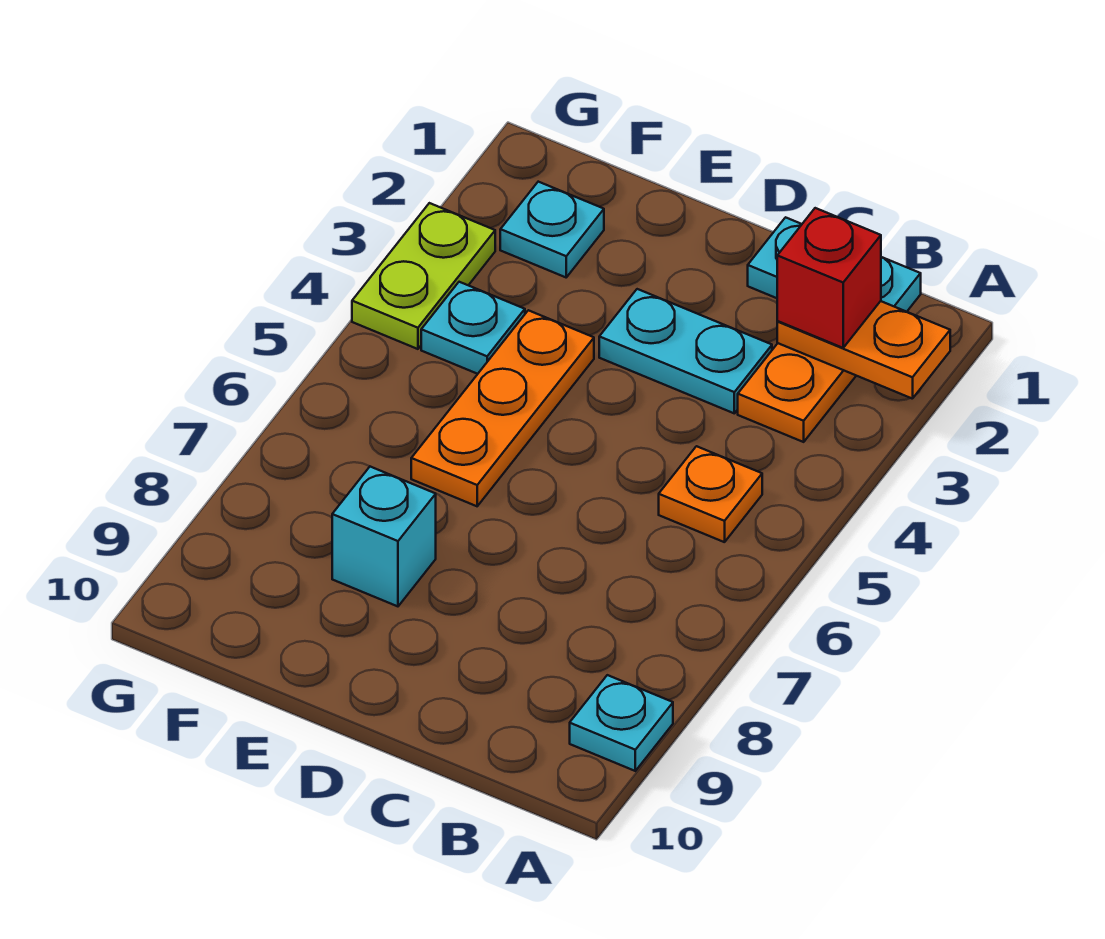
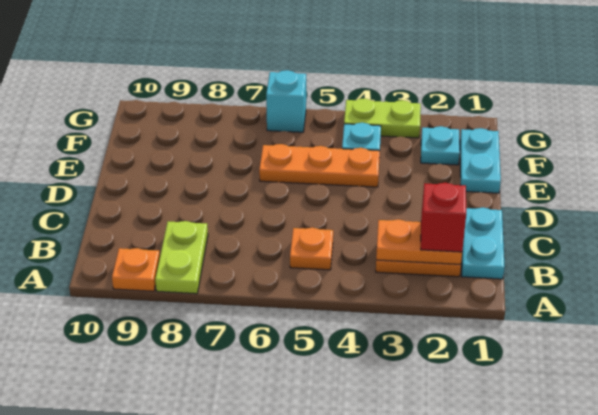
orange 1x2 plate [777,301,950,399] -> orange 1x2 plate turned to [376,219,462,264]
none -> lime 1x2 plate [155,221,208,294]
cyan 1x1 plate [570,675,673,771] -> orange 1x1 plate [112,248,160,291]
cyan 1x2 plate [599,289,772,413] -> cyan 1x2 plate moved to [460,128,501,193]
cyan 1x1 brick [332,467,436,606] -> cyan 1x1 brick moved to [266,70,306,132]

